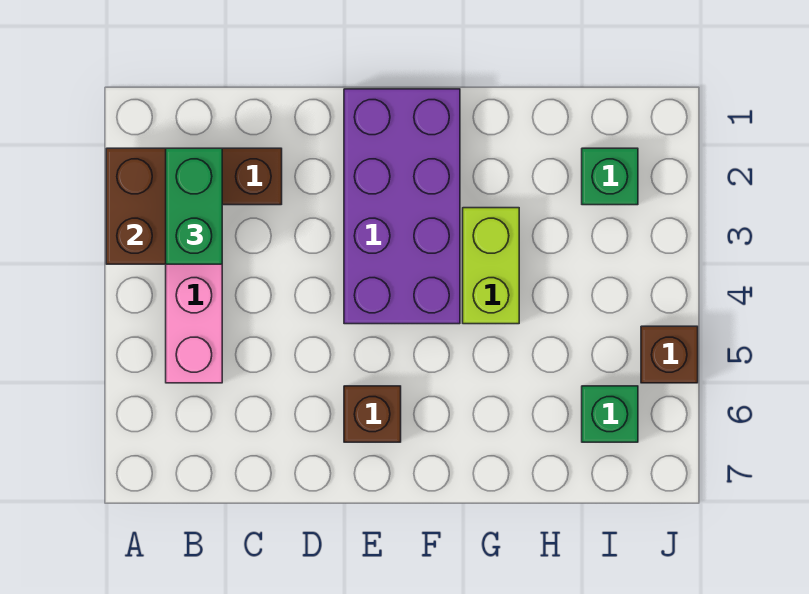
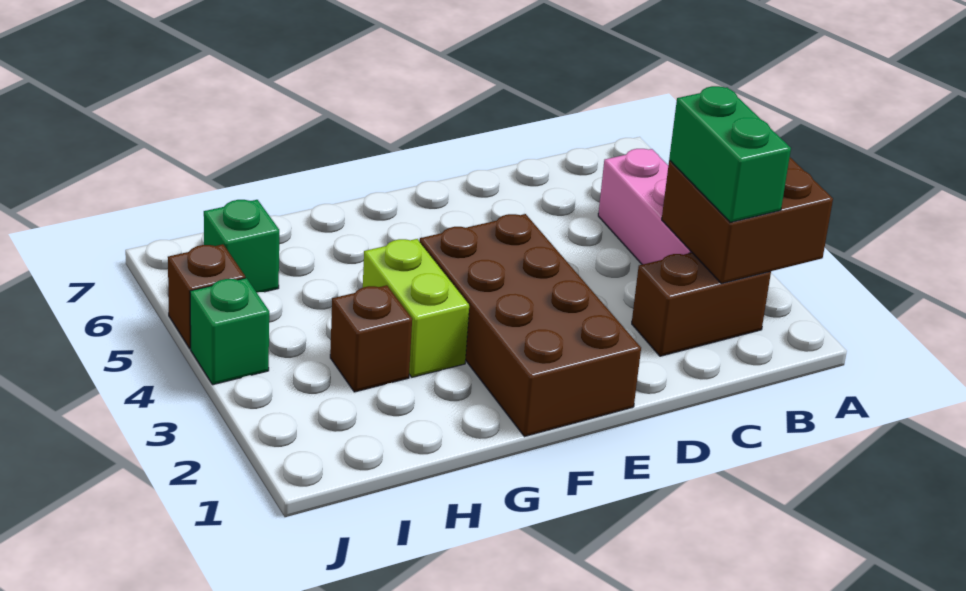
purple 2x4 brick [344,89,460,324] -> brown 2x4 brick [420,214,641,437]
brown 1x1 brick [344,386,401,442] -> brown 1x1 brick moved to [330,285,412,392]
green 1x1 brick [582,148,638,205] -> green 1x1 brick moved to [190,278,269,385]

